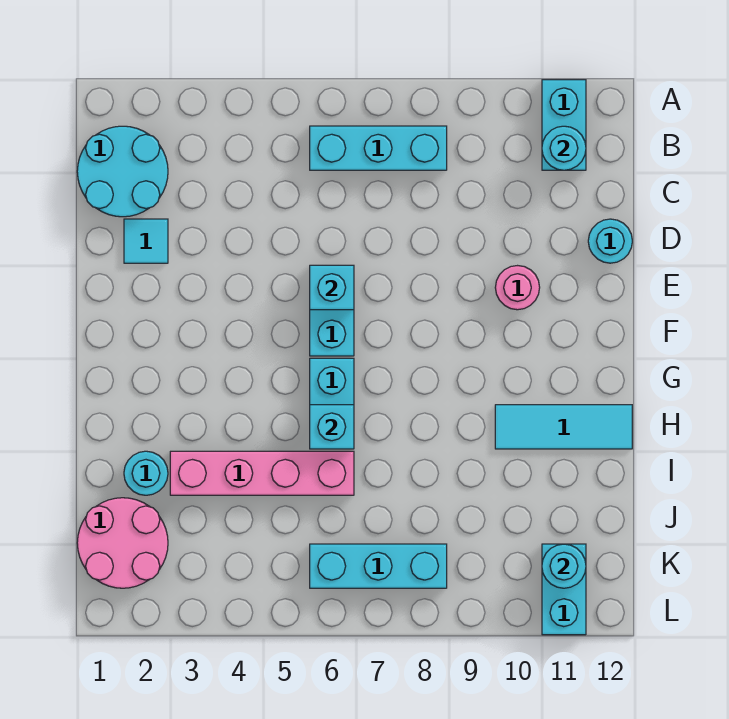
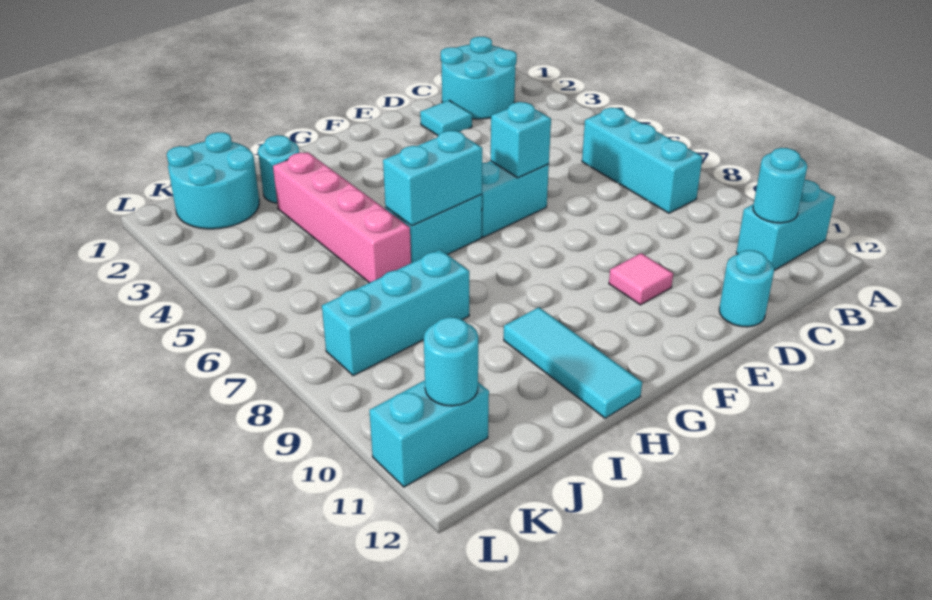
pink 1x1 round brick [495,266,540,310] -> pink 1x1 tile [609,253,673,305]
cyan 1x1 brick [310,405,354,449] -> cyan 1x2 brick [383,131,482,225]
pink 2x2 round brick [77,498,168,588] -> cyan 2x2 round brick [167,132,259,229]
cyan 1x3 brick [310,544,447,588] -> cyan 1x3 brick turned to [322,250,469,376]

